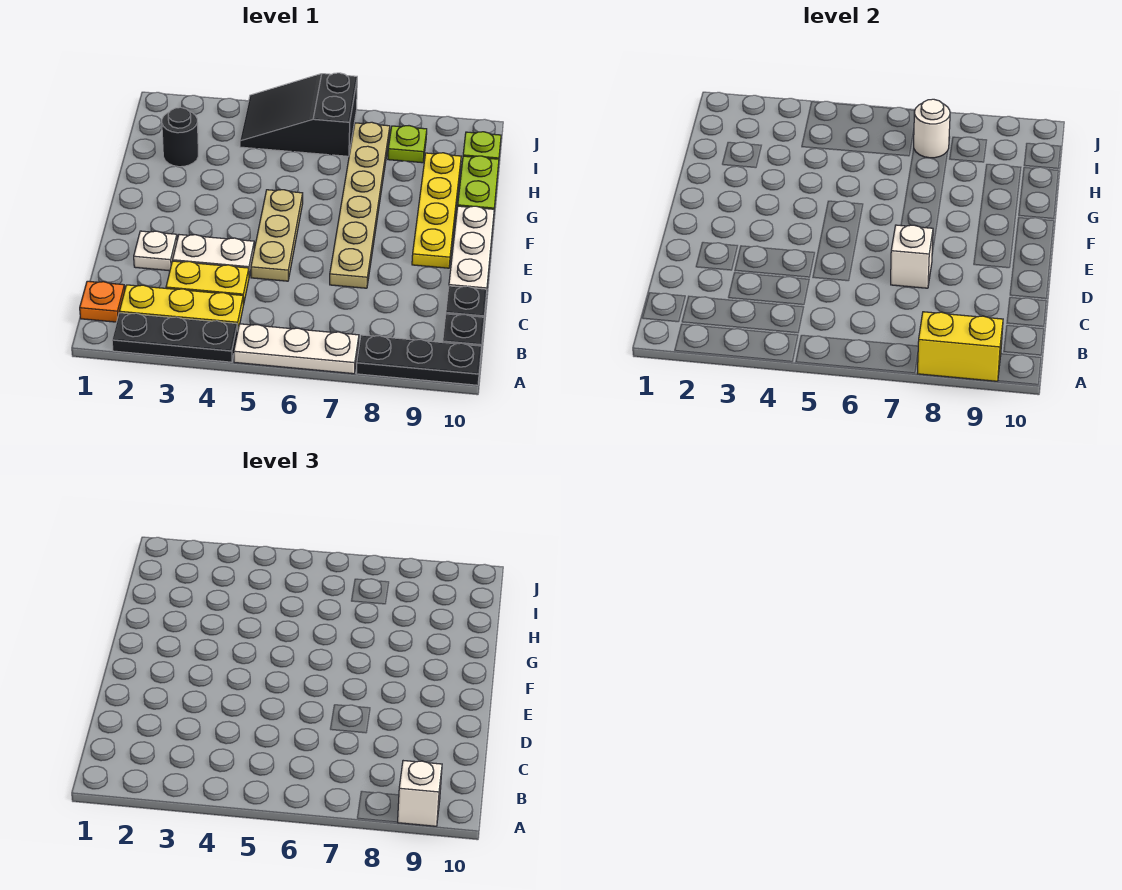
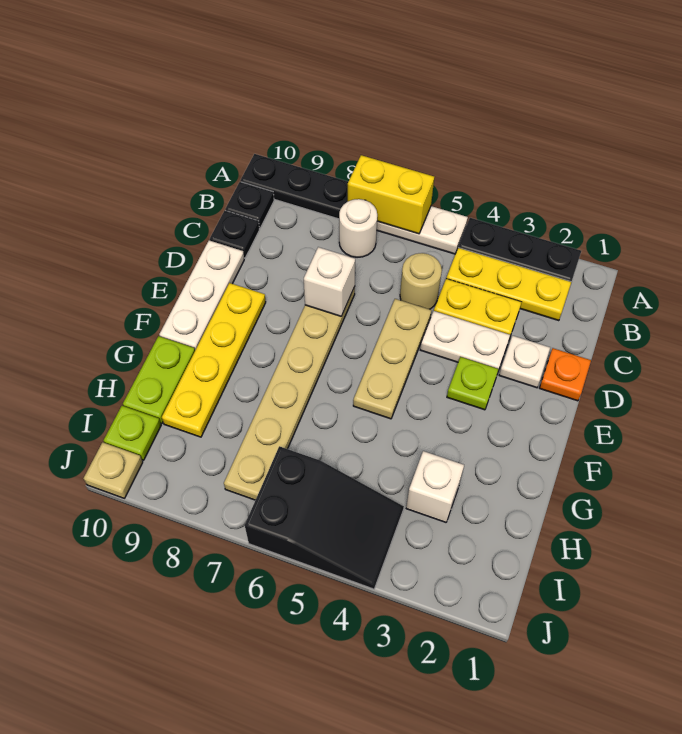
yellow 1x2 brick [917,312,1003,381] -> yellow 1x2 brick moved to [348,155,434,234]
white 1x1 brick [398,761,442,826] -> white 1x1 brick moved to [406,451,464,522]
orange 1x1 plate [80,281,125,322] -> orange 1x1 plate moved to [540,348,591,401]
none -> tan 1x1 round brick [400,253,442,309]
black 1x1 round brick [162,108,198,167] -> none
white 1x1 round brick [914,99,950,158] -> white 1x1 round brick moved to [339,199,377,257]
lime 1x1 plate [388,126,427,163] -> lime 1x1 plate moved to [447,357,499,410]
none -> tan 1x1 plate [84,442,143,498]

